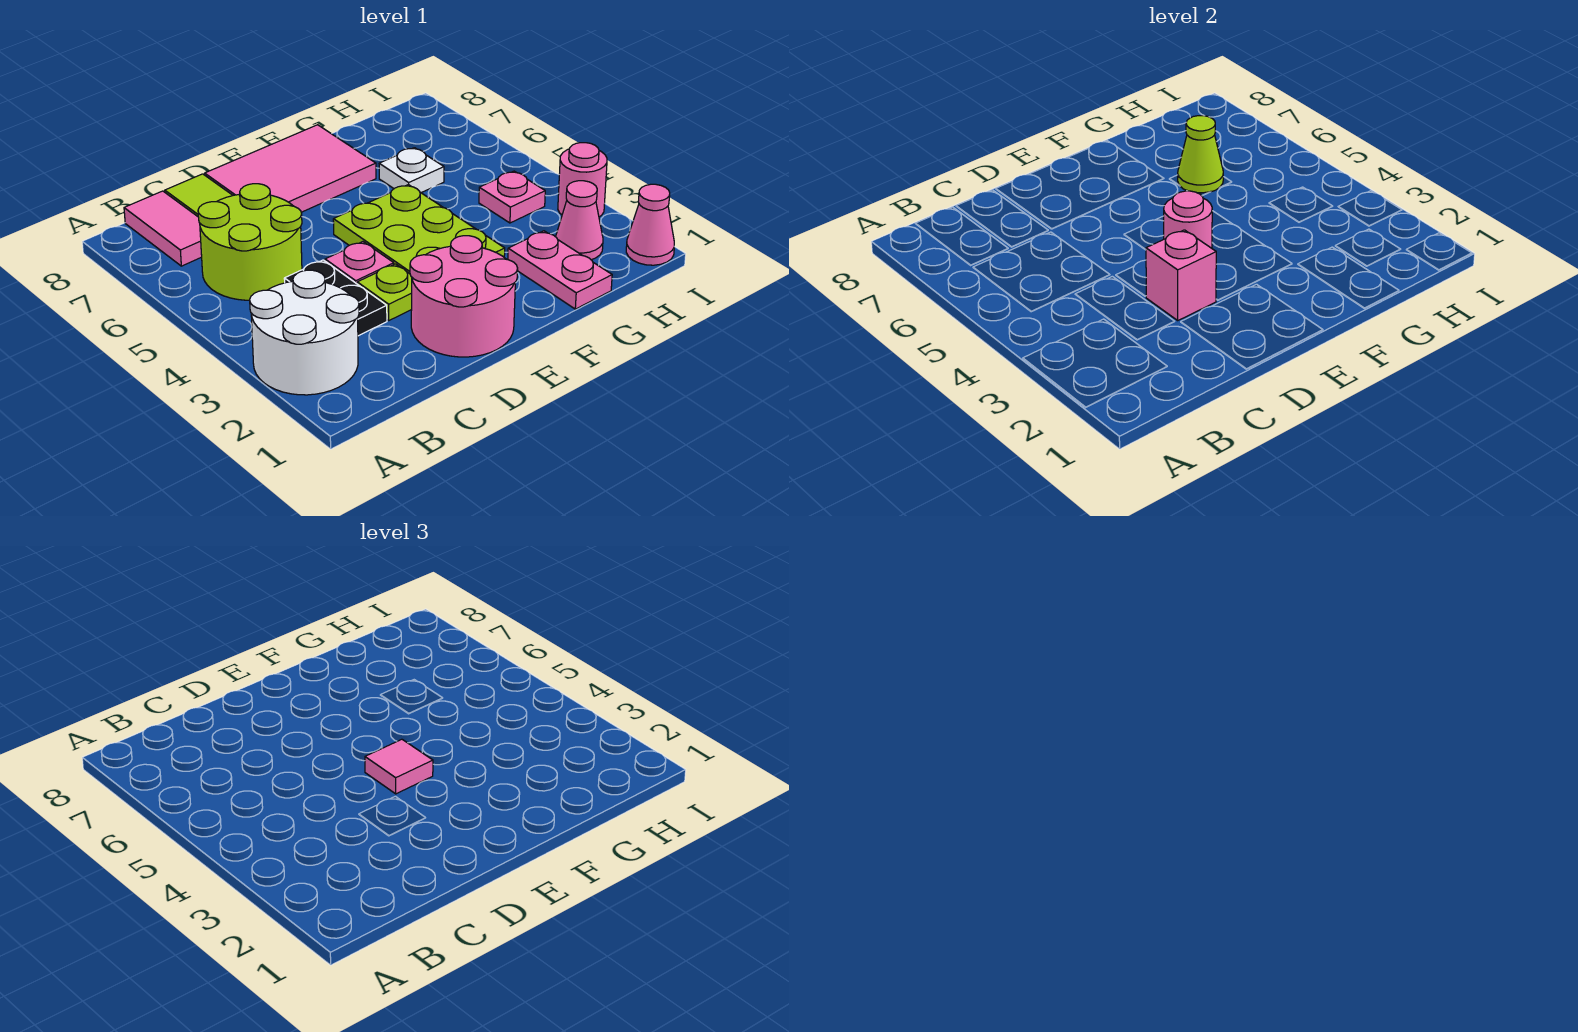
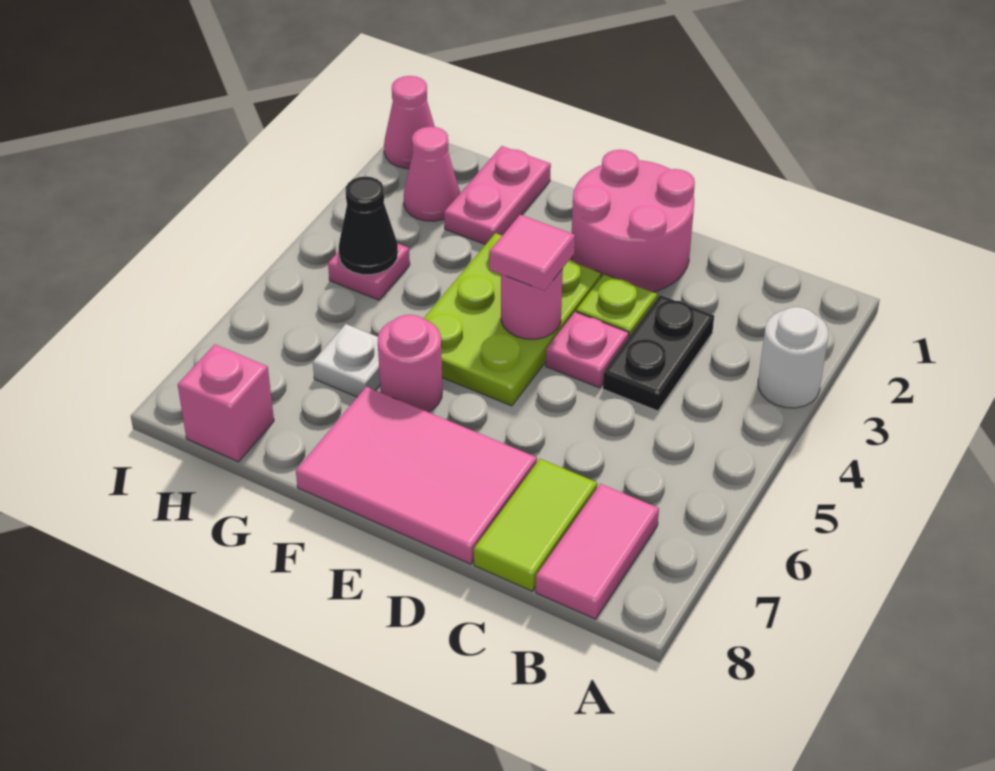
white 2x2 round brick [250,270,359,395] -> white 1x1 round brick [758,307,829,408]
lime 2x2 round brick [198,184,302,300] -> none
pink 1x1 brick [1146,230,1216,320] -> pink 1x1 brick moved to [178,345,274,462]
lime 1x1 cone [1178,116,1223,193] -> none
none -> black 1x1 cone [339,177,398,275]
pink 1x1 round brick [558,143,607,217] -> pink 1x1 round brick moved to [378,315,442,412]

